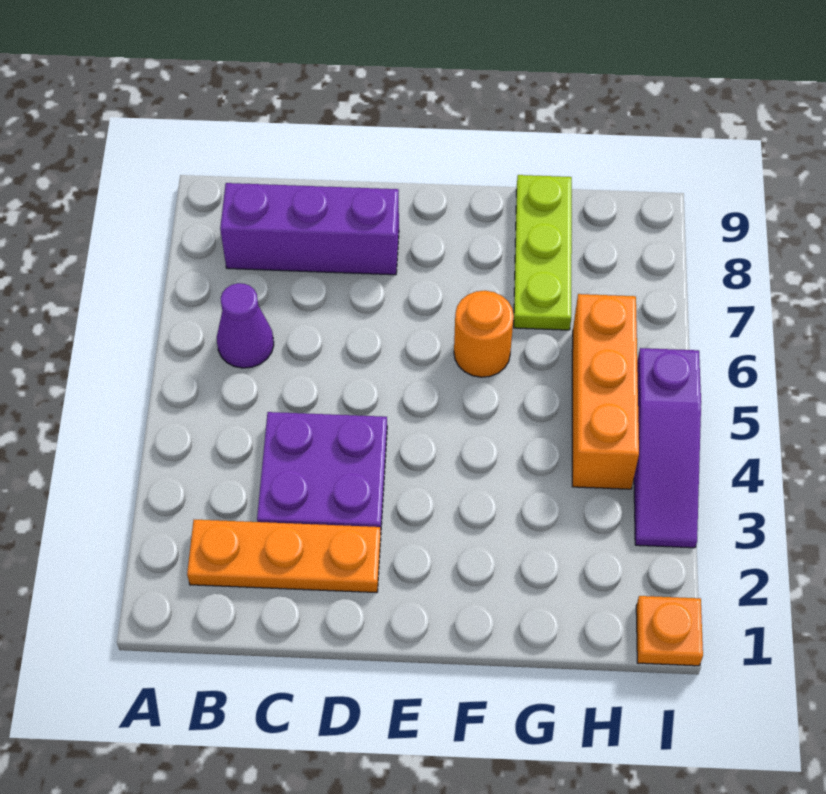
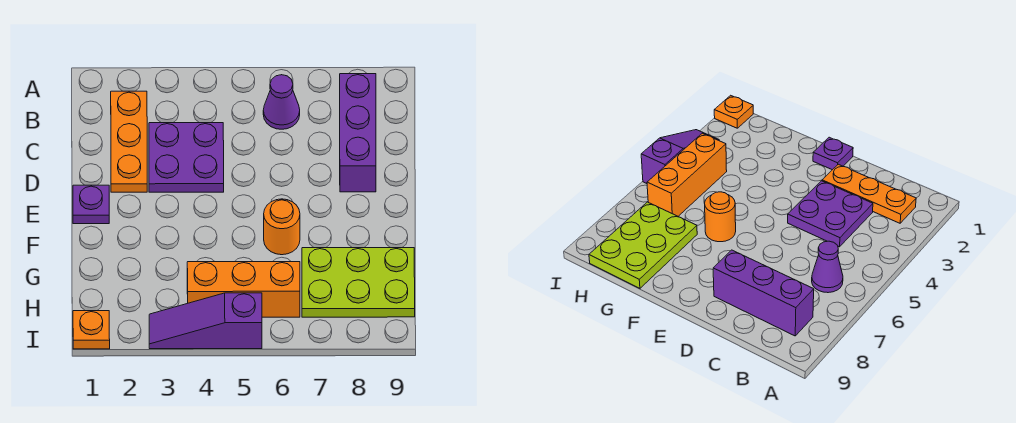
none -> purple 1x1 plate [73,185,109,224]
lime 1x3 plate [514,175,572,330] -> lime 2x3 plate [302,248,415,317]

